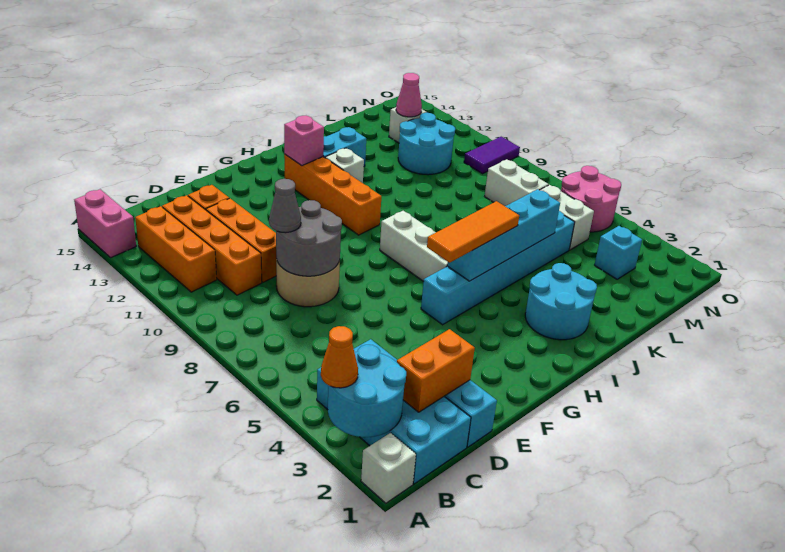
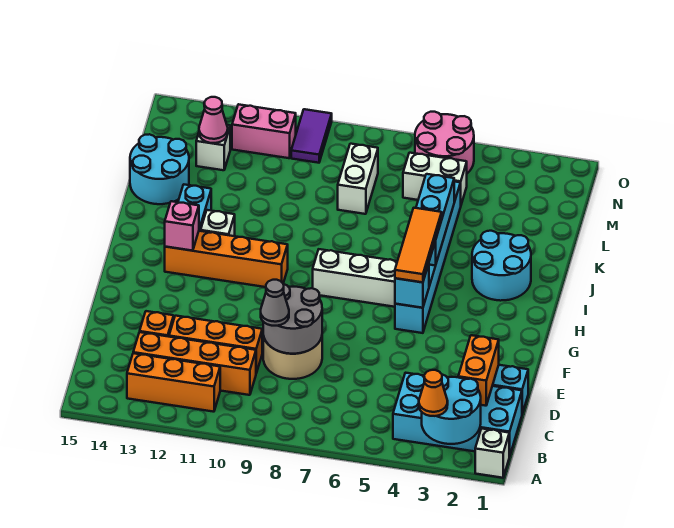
pink 1x2 brick [74,189,136,257] -> pink 1x2 brick moved to [232,104,296,158]
cyan 1x4 brick [447,189,560,281] -> cyan 1x3 brick [416,174,454,266]
cyan 2x2 round brick [398,113,455,175] -> cyan 2x2 round brick moved to [130,134,189,204]
cyan 1x1 brick [595,226,642,279] -> cyan 1x1 brick moved to [395,264,429,308]
white 1x2 brick [485,159,549,206] -> white 1x2 brick turned to [338,144,378,214]

